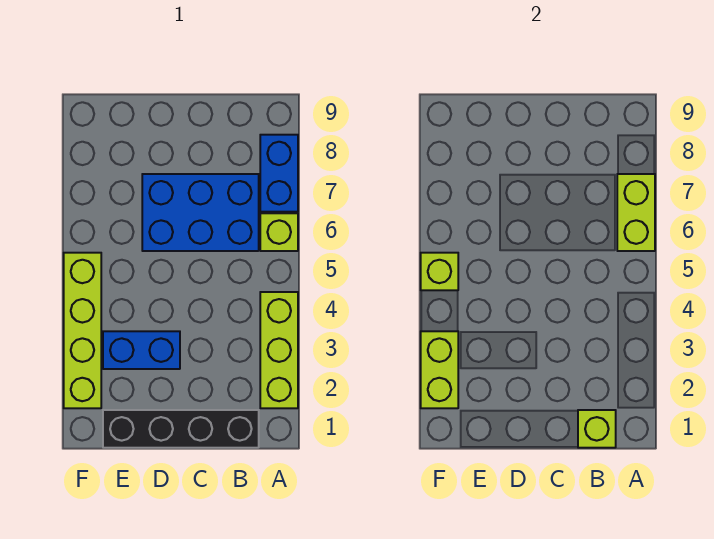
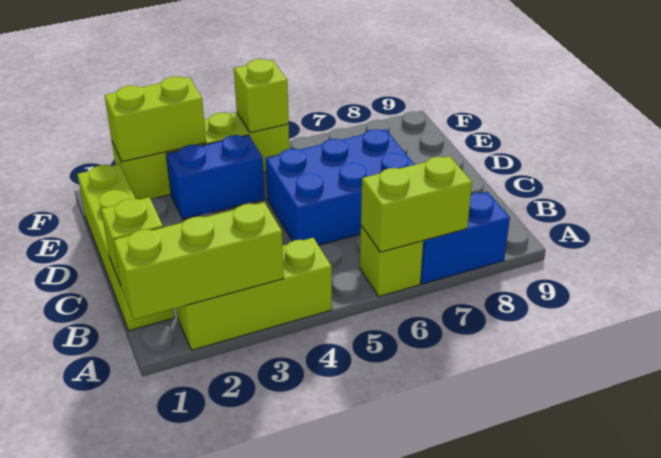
none -> lime 1x3 brick [114,202,284,320]
black 1x4 brick [103,410,259,448] -> lime 1x4 brick [77,164,175,331]
blue 2x3 brick [142,174,259,251] -> blue 2x3 brick turned to [265,129,415,245]
blue 1x2 brick [103,331,180,369] -> blue 1x2 brick turned to [166,135,265,219]

